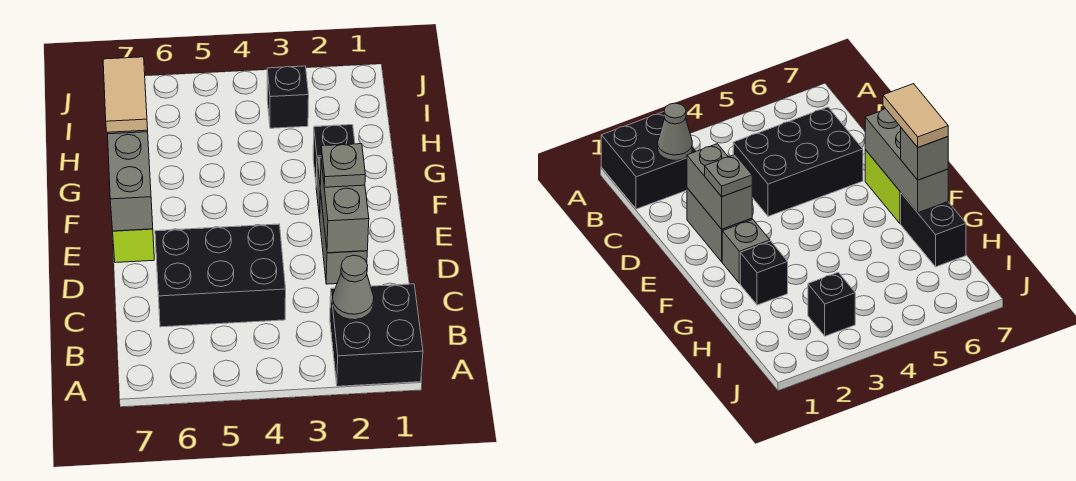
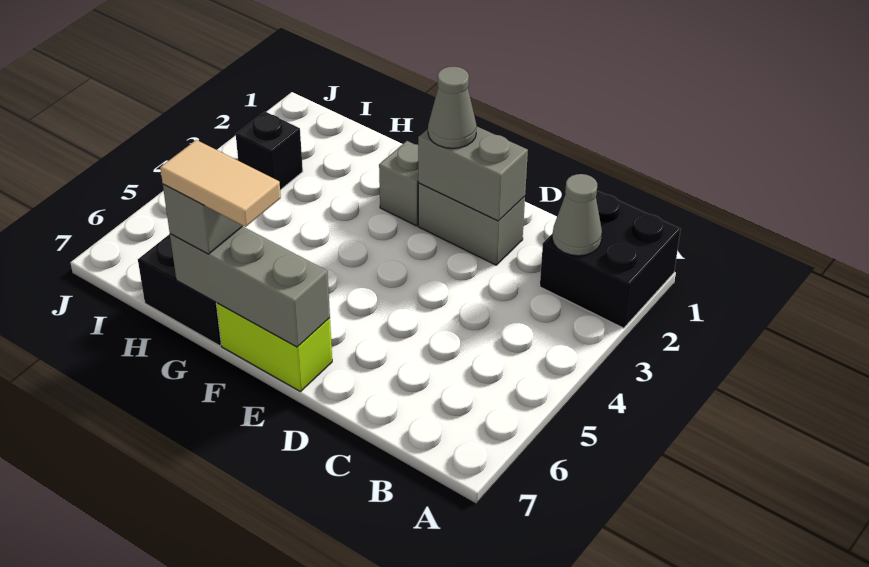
black 2x3 brick [155,224,286,327] -> none
grey 1x1 plate [321,144,365,187] -> grey 1x1 cone [428,67,477,148]
black 1x1 brick [313,125,355,185] -> none

